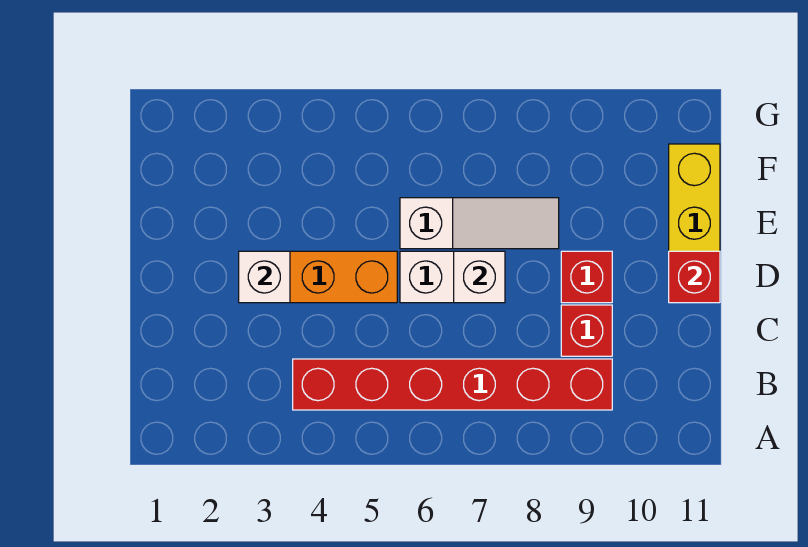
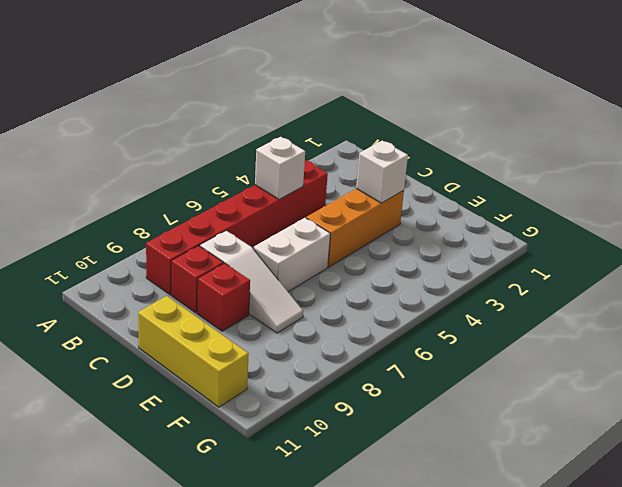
white 1x1 brick [454,251,505,303] -> white 1x1 brick moved to [255,137,305,200]
red 1x1 brick [669,251,720,303] -> none
white 1x3 slope [400,198,559,249] -> white 1x3 slope turned to [200,231,303,333]

